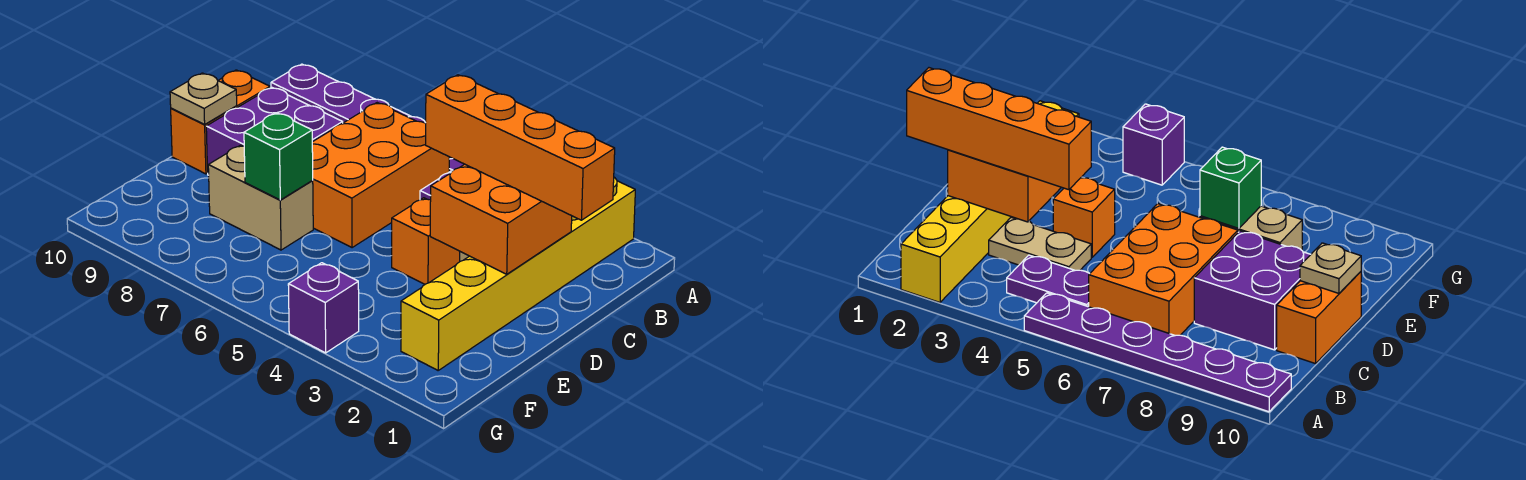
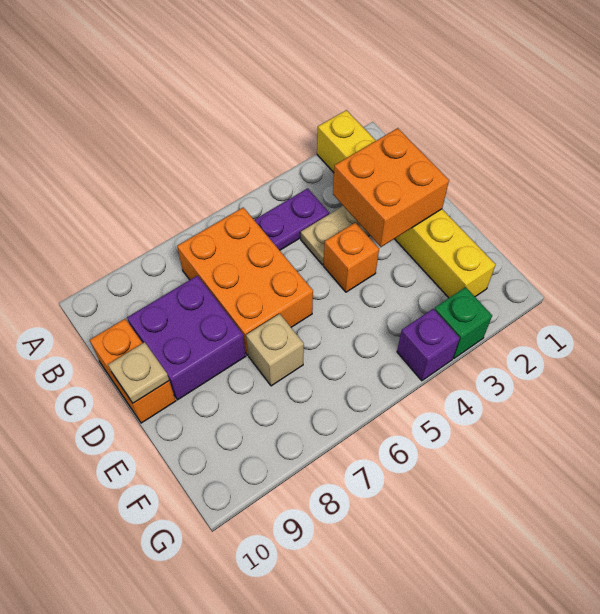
purple 1x6 plate [271,64,464,172] -> none
orange 1x4 brick [426,75,615,220] -> none
tan 1x2 brick [208,145,313,250] -> tan 1x1 brick [246,314,304,386]
green 1x1 brick [244,113,313,200] -> green 1x1 brick moved to [434,287,492,359]

